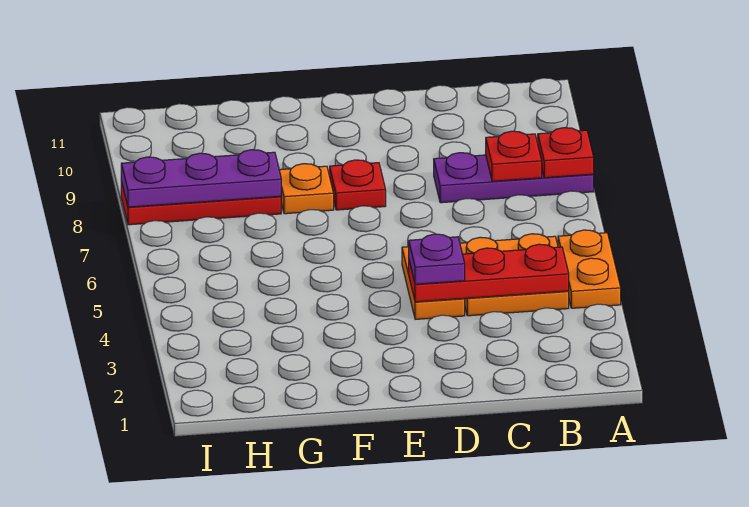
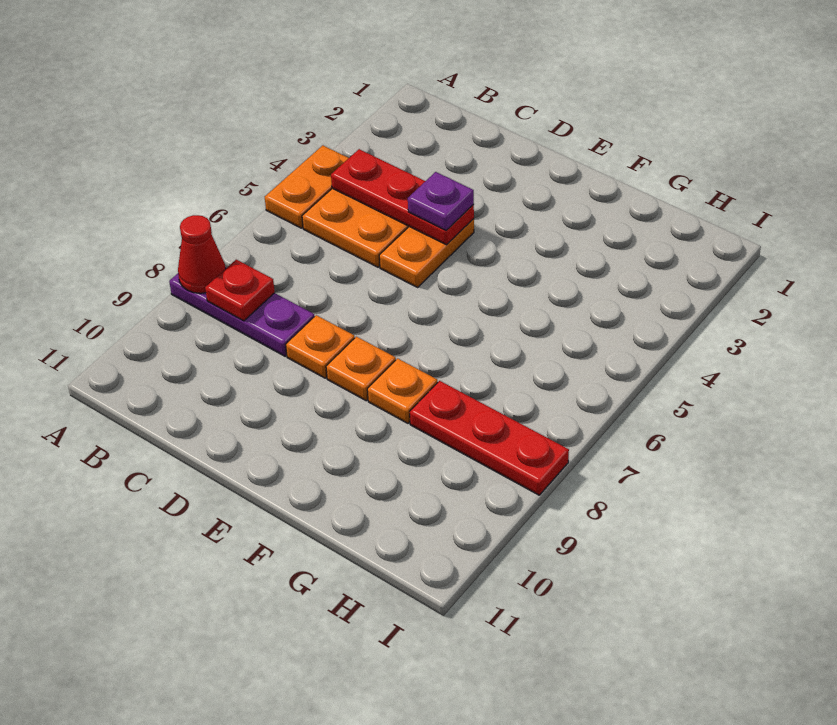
red 1x1 plate [538,128,594,178] -> red 1x1 cone [178,215,225,293]
none -> orange 1x1 plate [286,315,355,378]
red 1x1 plate [330,160,386,210] -> orange 1x1 plate [326,337,396,401]
purple 1x3 plate [121,150,281,207] -> none

